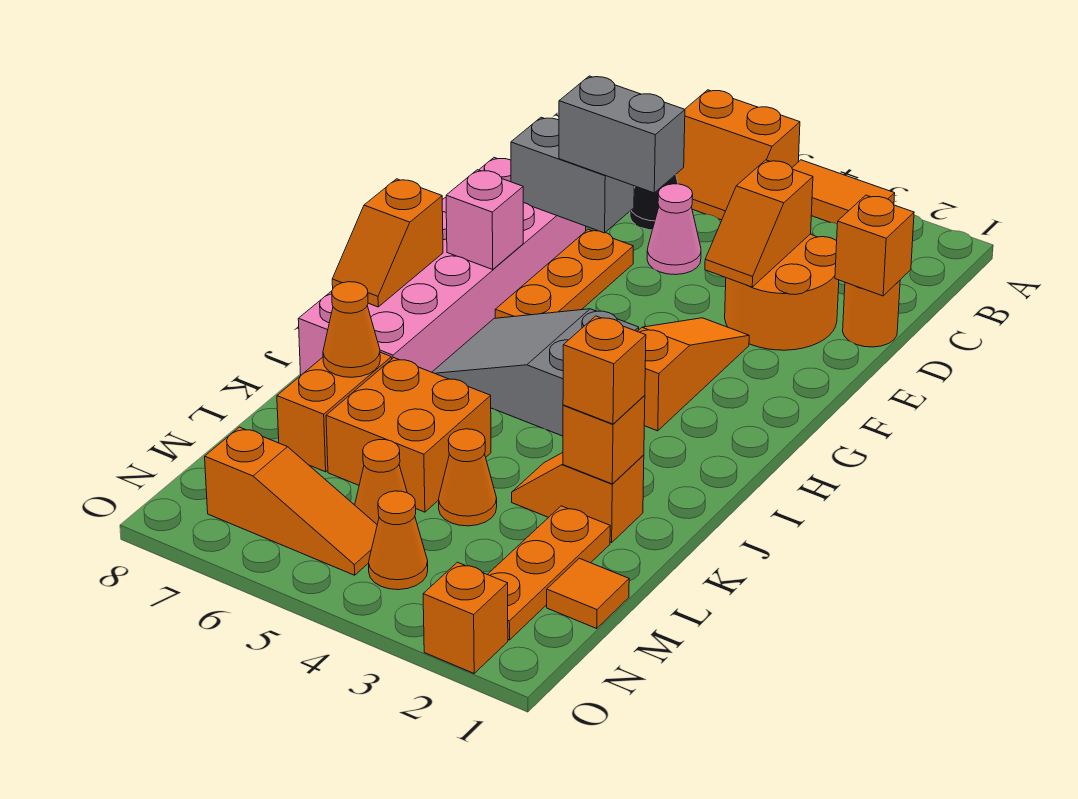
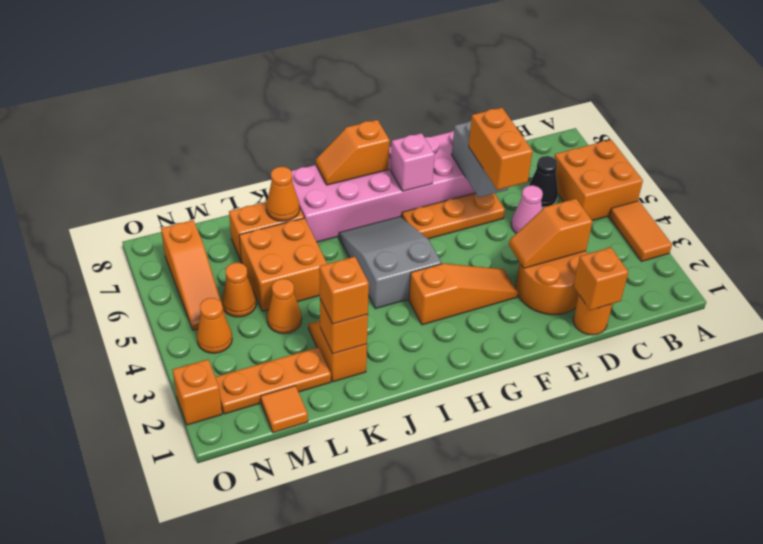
orange 2x2 slope [676,90,800,220] -> orange 2x2 brick [554,140,643,221]
grey 1x2 brick [559,76,685,193] -> orange 1x2 brick [469,108,533,190]

